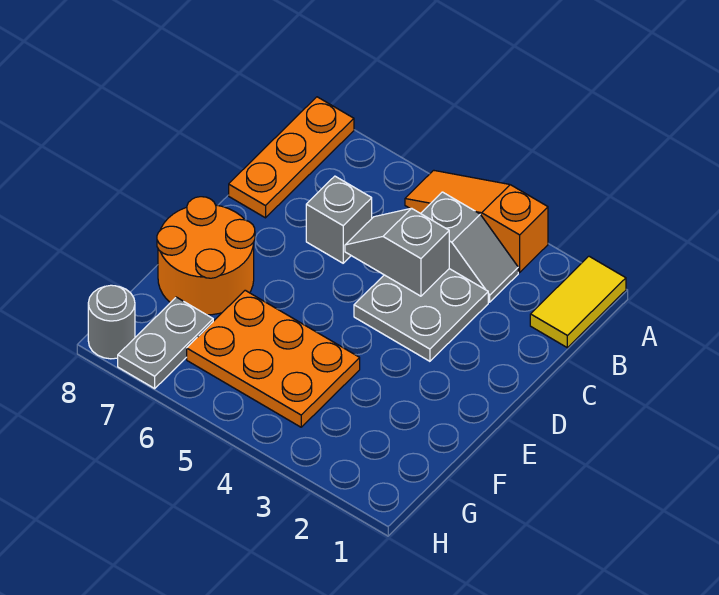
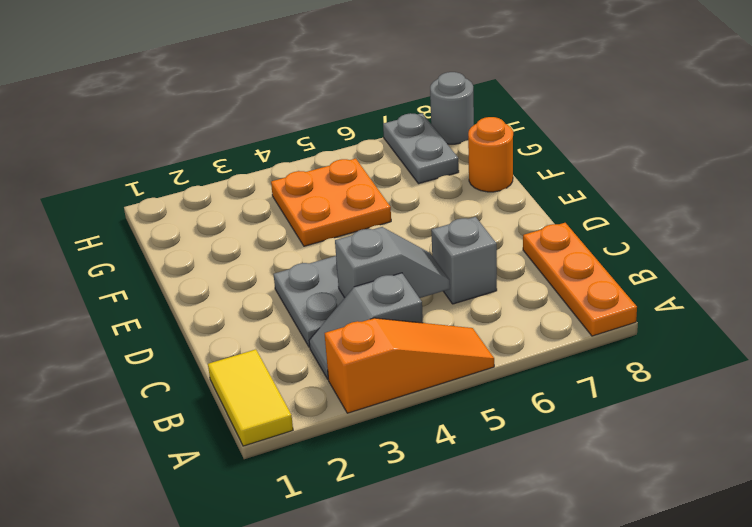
orange 2x2 round brick [157,197,255,315] -> orange 1x1 round brick [468,117,513,192]
orange 2x3 plate [187,290,360,427] -> orange 2x2 plate [271,159,391,246]

